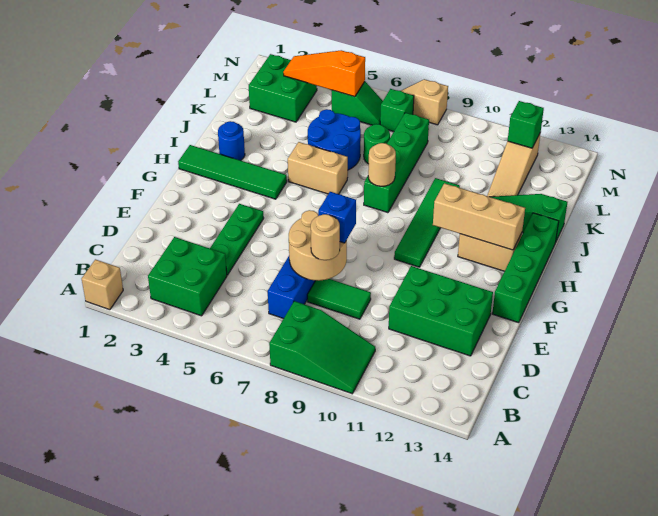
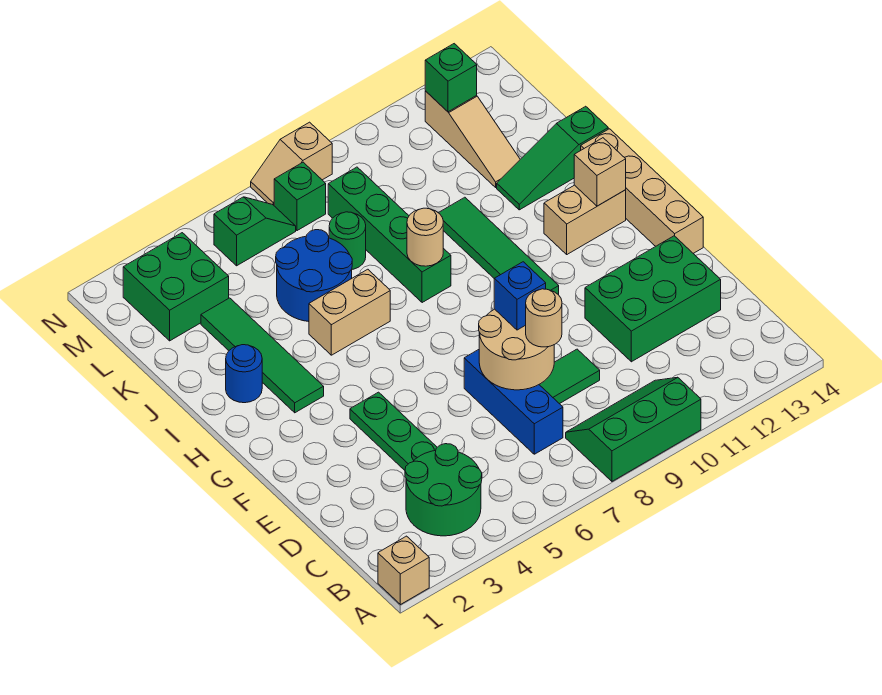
green 2x3 slope [269,301,375,394] -> green 2x3 slope turned to [566,377,701,481]
green 2x2 brick [148,237,227,316] -> green 2x2 round brick [405,444,482,536]
green 1x4 brick [492,213,559,323] -> tan 1x4 brick [581,129,703,253]
green 1x4 tile [178,145,287,199] -> green 1x4 tile turned to [201,298,324,413]
tan 1x3 brick [433,183,525,250] -> tan 1x1 brick [574,138,626,206]
orange 1x3 slope [283,50,365,97] -> none

